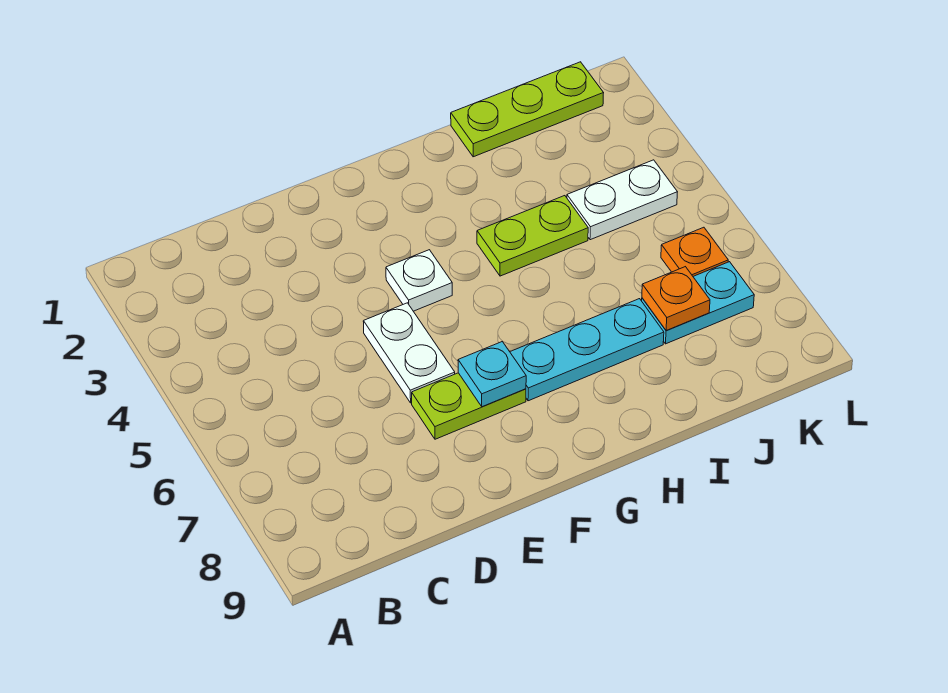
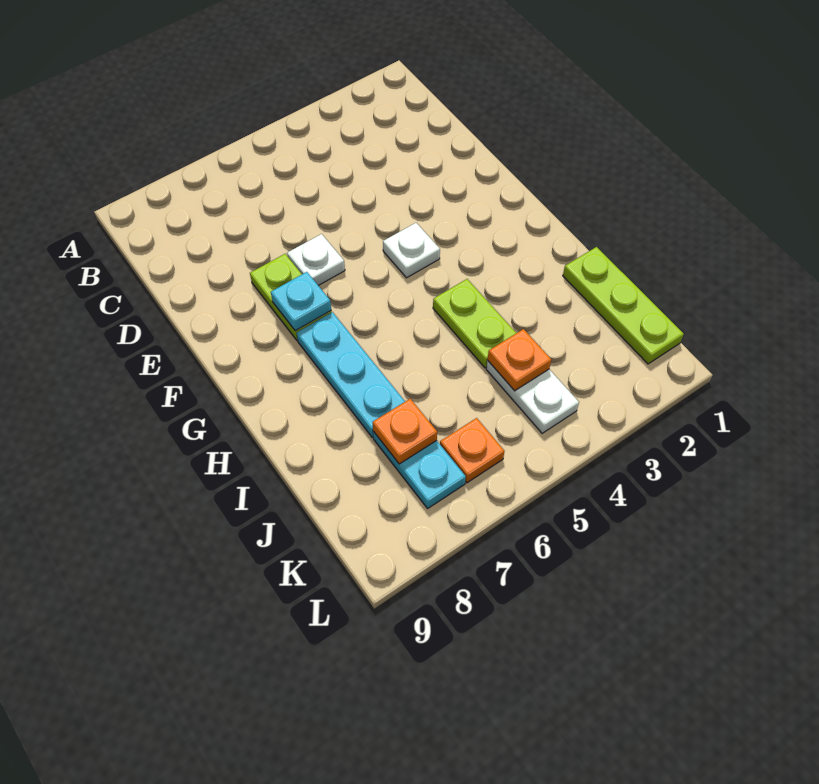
white 1x2 plate [363,303,455,403] -> white 1x1 plate [287,234,345,285]
none -> orange 1x1 plate [488,329,551,391]

